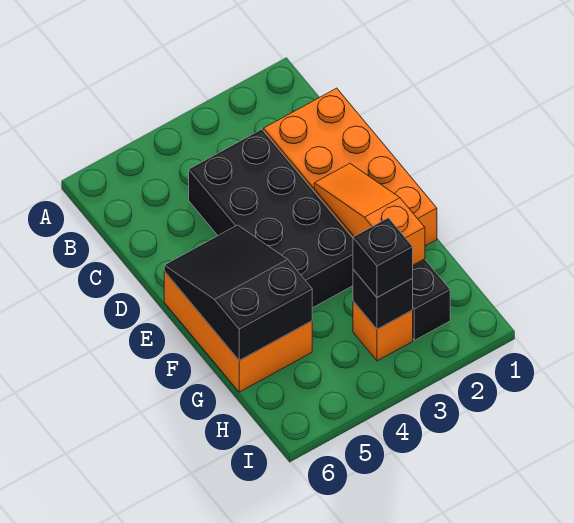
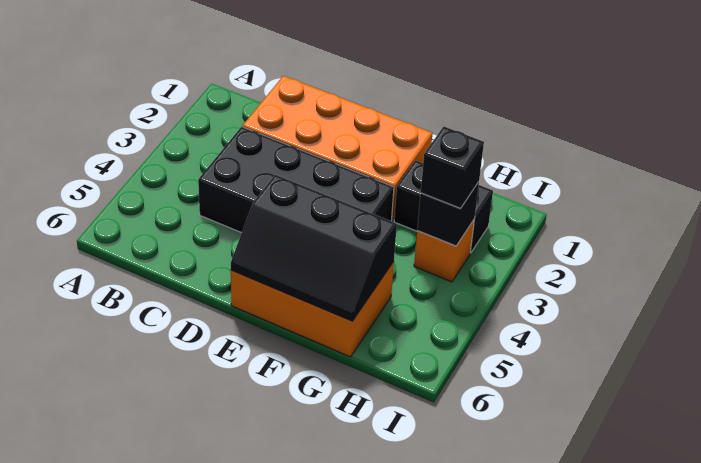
orange 1x3 slope [314,164,425,265] -> none
black 2x3 slope [164,225,312,360] -> black 2x3 slope turned to [231,175,397,321]

